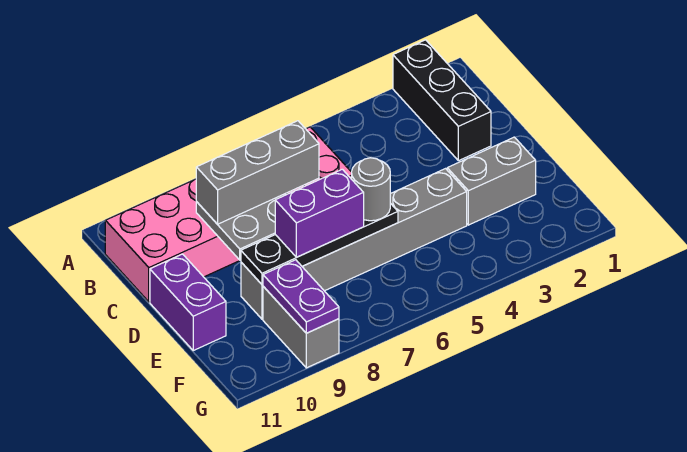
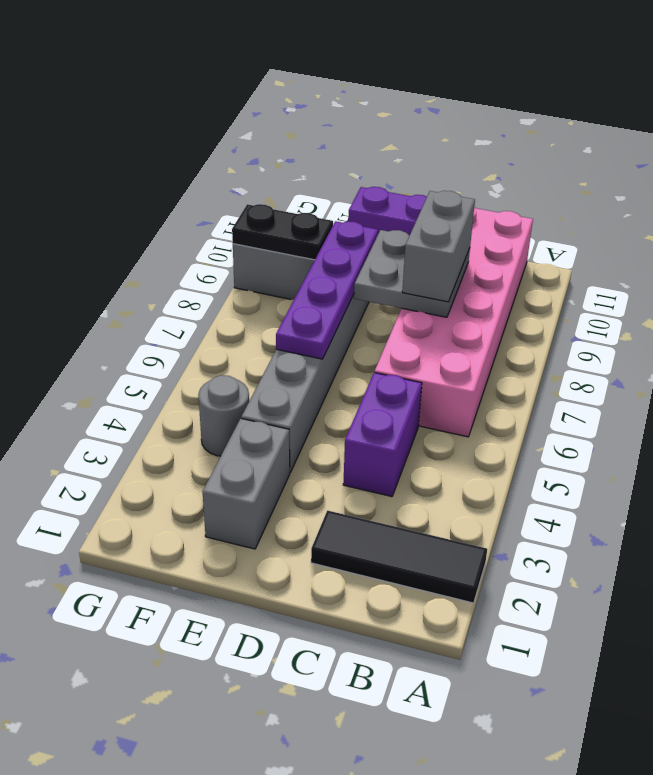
black 1x3 brick [393,40,491,161] -> black 1x3 tile [311,511,487,603]
grey 1x3 brick [196,121,319,224] -> grey 1x2 brick [402,191,475,302]
black 1x4 plate [241,203,398,285] -> purple 1x4 plate [276,221,378,359]
grey 1x1 round brick [352,158,390,221] -> grey 1x1 round brick moved to [198,375,249,456]
purple 1x2 brick [275,169,364,257] -> purple 1x2 brick moved to [343,372,422,497]
purple 1x2 plate [263,260,339,333] -> black 1x2 plate [232,204,333,260]

